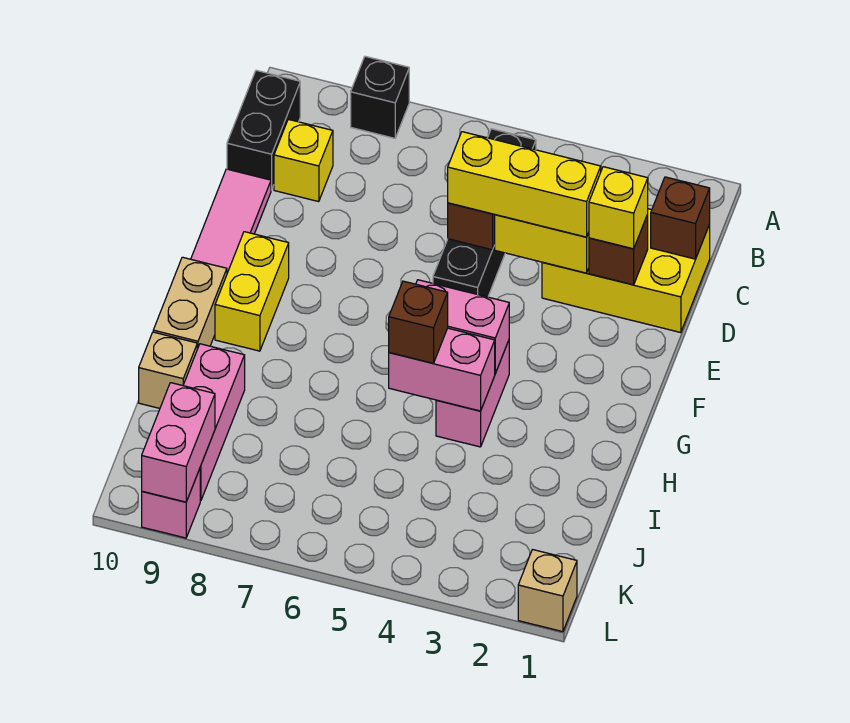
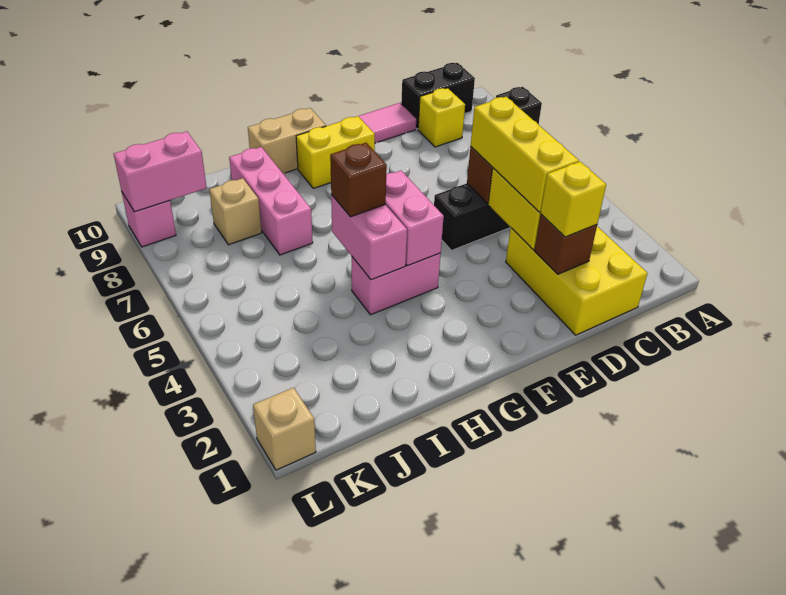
brown 1x1 brick [651,177,710,259] -> none
pink 1x3 brick [183,344,245,501] -> pink 1x3 brick turned to [229,147,313,255]
tan 1x1 brick [139,332,197,408] -> tan 1x1 brick moved to [209,178,262,245]

